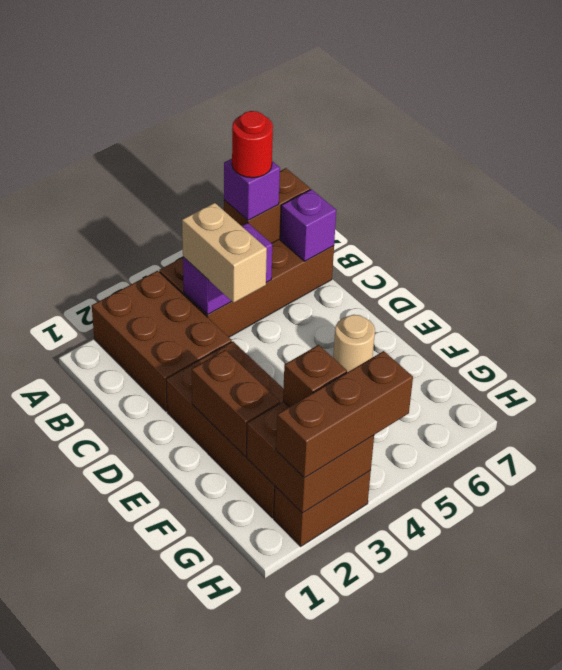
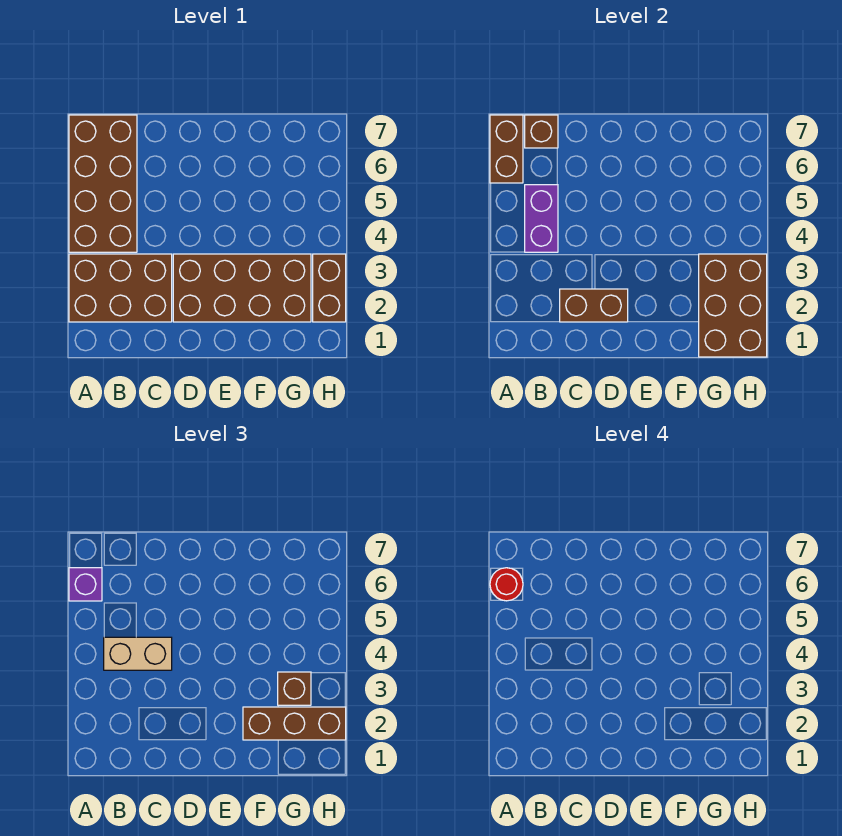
purple 1x1 brick [280,189,336,261] -> brown 1x1 brick [525,115,558,148]
brown 1x2 brick [192,350,280,456] -> brown 1x2 brick moved to [560,289,628,322]
tan 1x1 round brick [333,315,375,372] -> none
brown 2x2 brick [247,402,374,513] -> brown 2x3 brick [699,254,767,357]
brown 1x3 brick [276,351,413,478] -> brown 1x3 brick turned to [243,707,346,740]

